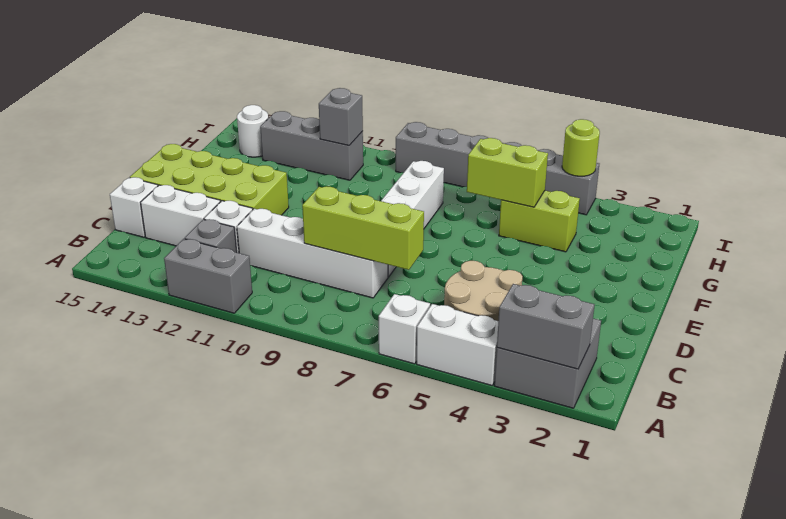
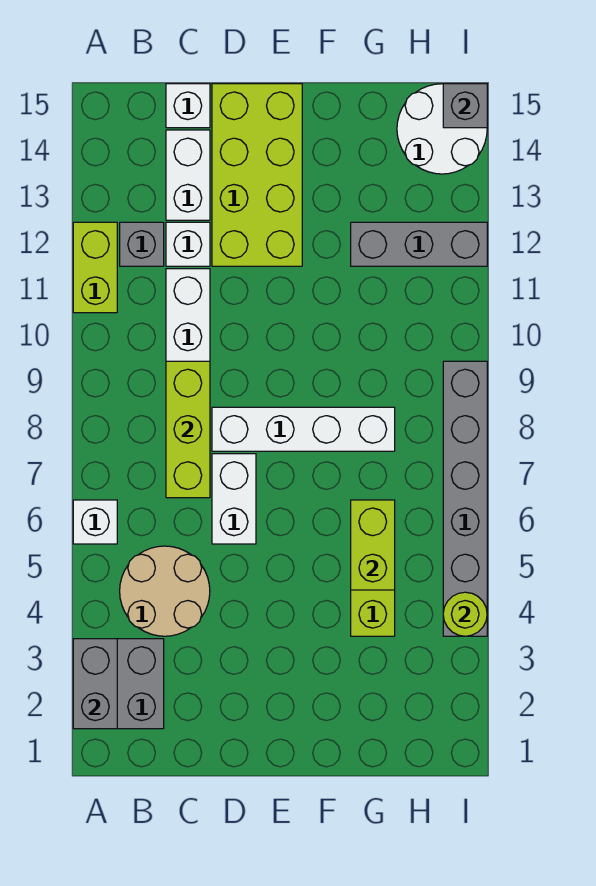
white 1x2 brick [417,304,498,385] -> white 1x2 brick moved to [212,454,256,544]
grey 1x2 brick [164,239,252,313] -> lime 1x2 brick [73,222,117,313]
grey 1x3 brick [260,111,363,180] -> grey 1x3 brick turned to [351,222,487,266]
grey 1x1 brick [319,88,363,146] -> grey 1x1 brick moved to [443,84,487,128]
white 1x1 round brick [237,105,268,157] -> white 2x2 round brick [397,84,487,174]

